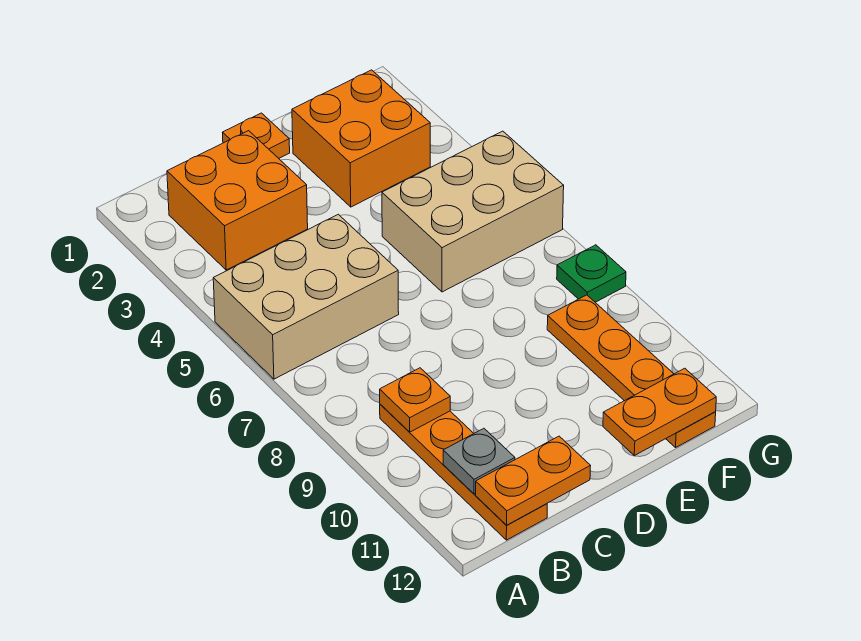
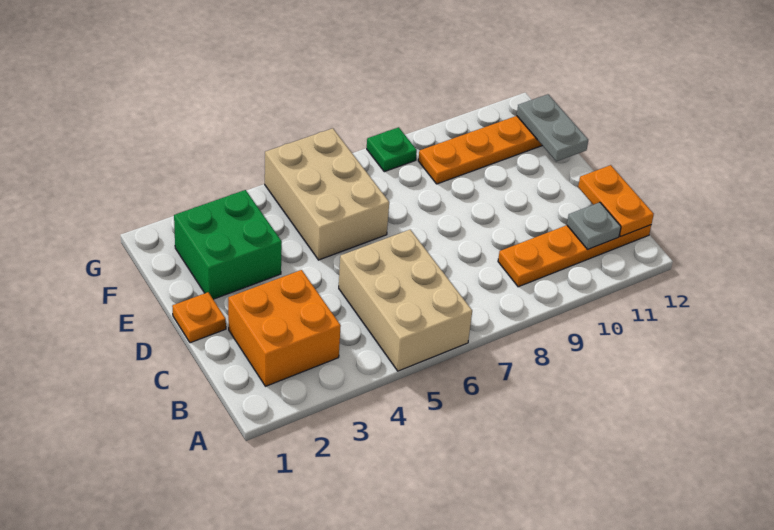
orange 1x1 plate [380,368,450,432] -> none
orange 2x2 brick [292,70,430,207] -> green 2x2 brick [174,190,282,299]
orange 1x2 plate [603,368,716,455] -> grey 1x2 plate [517,94,588,161]

